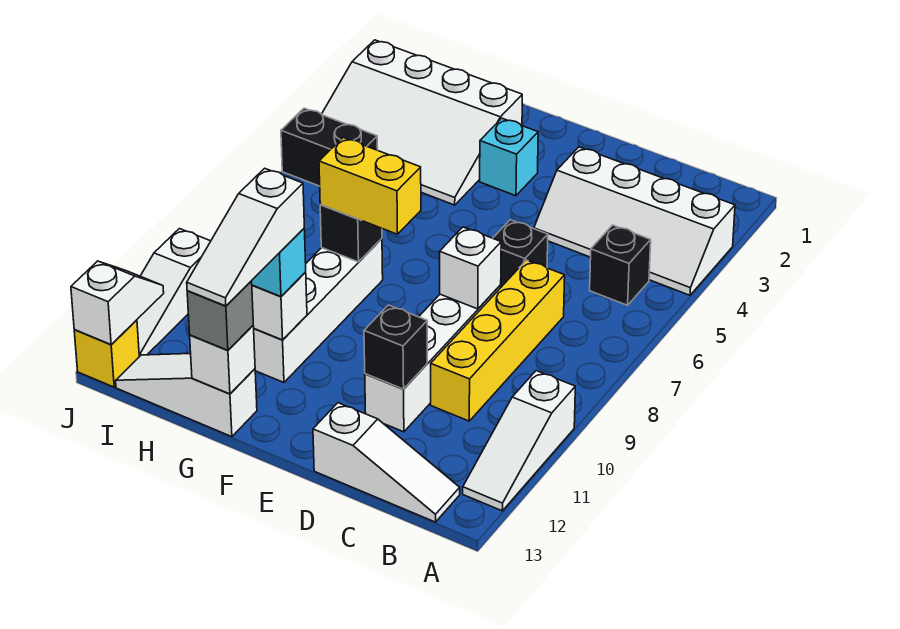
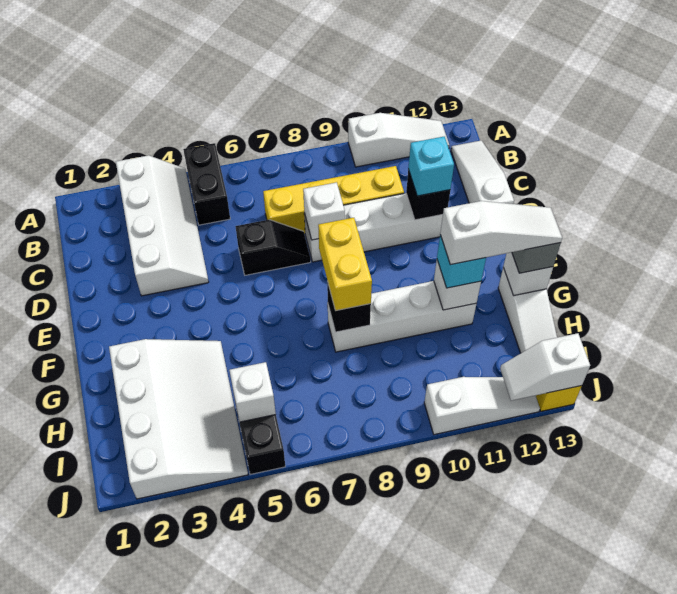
black 1x1 brick [590,225,651,305] -> black 1x2 brick [183,143,230,225]
cyan 1x1 brick [480,118,538,196] -> cyan 1x1 brick moved to [408,137,454,196]
none -> white 1x1 brick [229,362,276,422]

